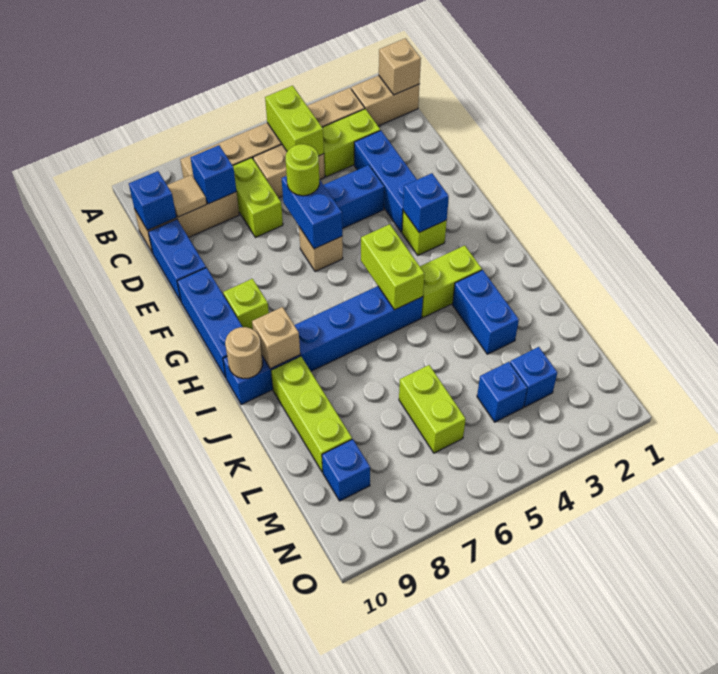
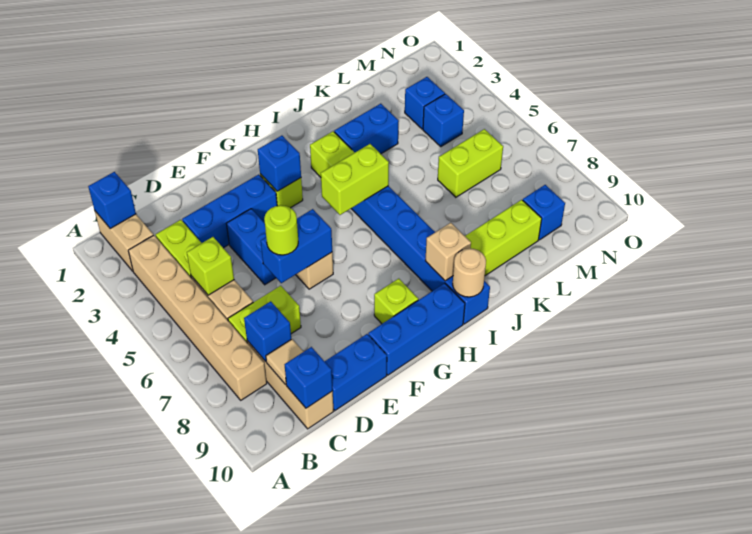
tan 1x1 brick [379,38,421,95] -> blue 1x1 brick [88,172,136,229]
lime 1x2 brick [265,86,324,156] -> lime 1x1 brick [187,237,234,295]

